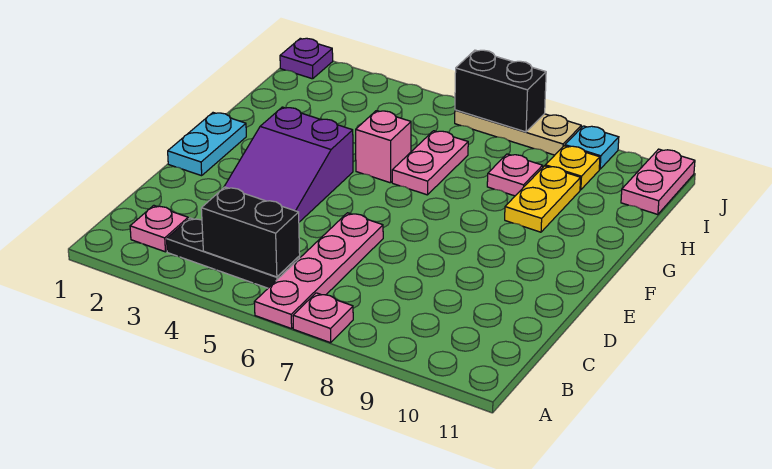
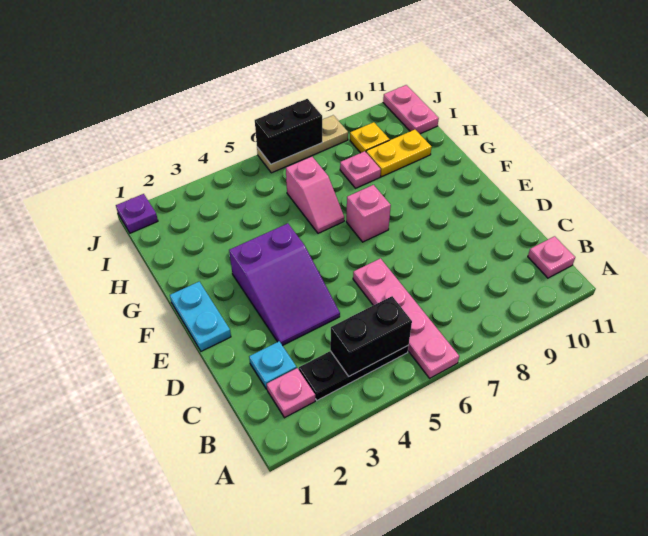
pink 1x1 plate [293,293,353,343] -> pink 1x1 plate moved to [528,236,575,278]
pink 1x1 brick [356,111,411,183] -> pink 1x1 brick moved to [346,185,391,242]
pink 1x2 plate [392,131,468,195] -> pink 1x2 slope [286,157,344,233]
yellow 1x2 plate [505,166,581,232] -> yellow 1x2 plate turned to [366,130,431,177]
cyan 1x1 plate [565,126,619,169] -> cyan 1x1 plate moved to [249,341,297,389]

